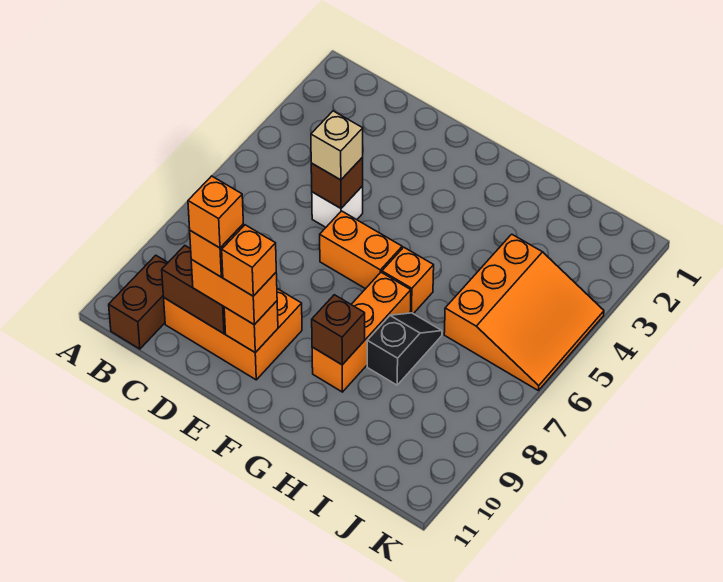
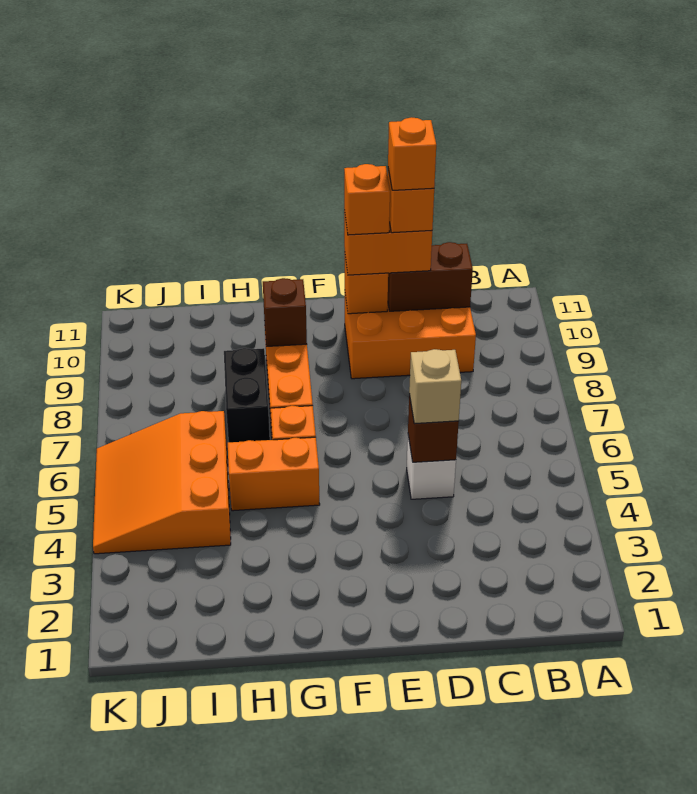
brown 1x2 brick [109,255,168,349] -> none
orange 1x2 brick [320,211,402,289] -> orange 1x2 brick moved to [228,437,320,511]
black 1x2 slope [367,313,442,385] -> black 1x2 brick [224,348,270,442]

